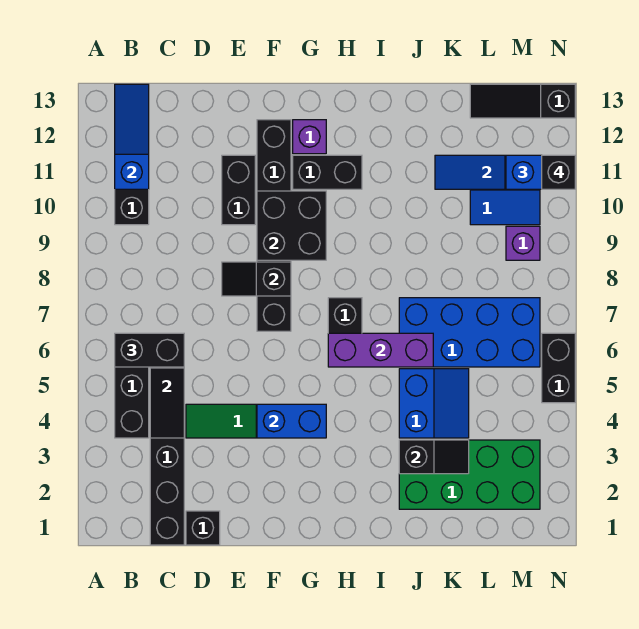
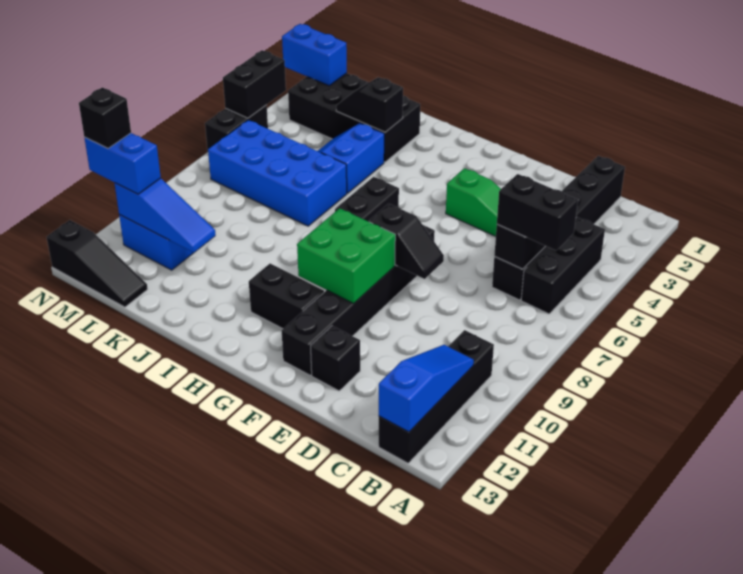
blue 1x3 slope [115,84,149,189] -> blue 1x3 slope turned to [379,345,474,432]
black 1x1 brick [186,511,220,545] -> black 1x1 brick moved to [311,326,360,391]
black 1x2 brick [222,155,255,225] -> black 1x2 brick moved to [223,50,286,118]
blue 1x2 brick [257,404,326,438] -> blue 1x2 brick moved to [282,24,347,86]
black 2x2 brick [257,191,326,260] -> green 2x2 brick [297,208,395,303]
purple 1x1 brick [293,120,326,154] -> none
purple 1x3 brick [328,333,433,367] -> none
green 2x4 brick [399,440,540,509] -> black 2x4 brick [288,73,420,162]
purple 1x1 brick [506,226,540,260] -> none

